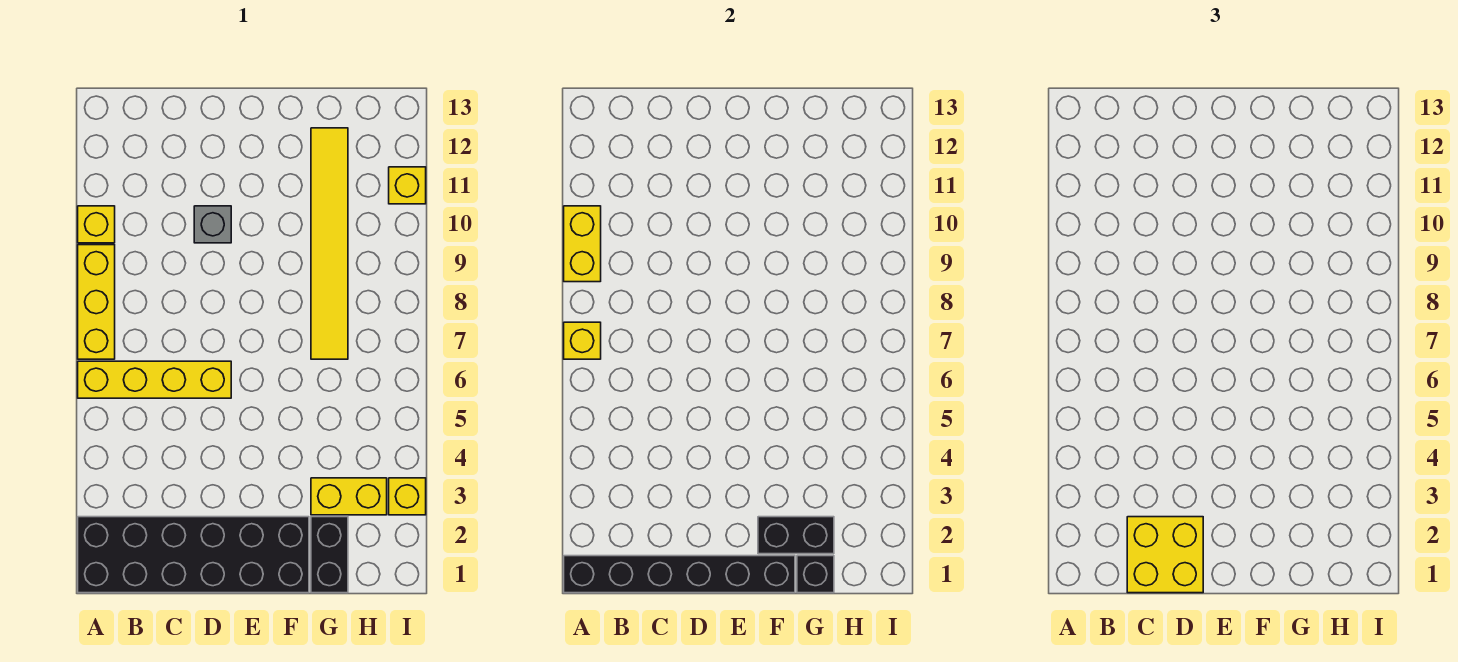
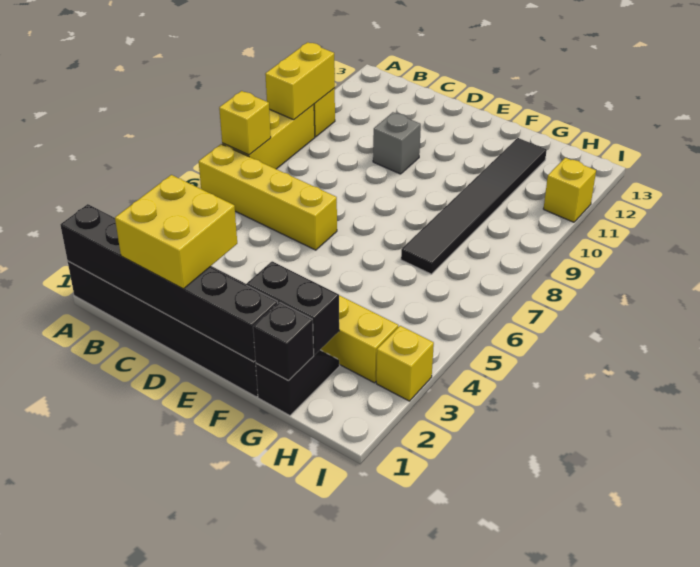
black 1x2 brick [311,517,348,593] -> black 1x2 slope [256,350,340,416]
yellow 1x6 tile [311,128,348,359] -> black 1x6 tile [401,138,547,274]

